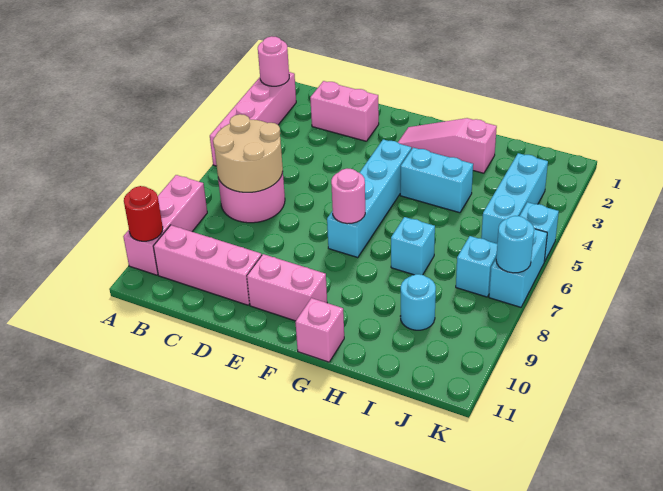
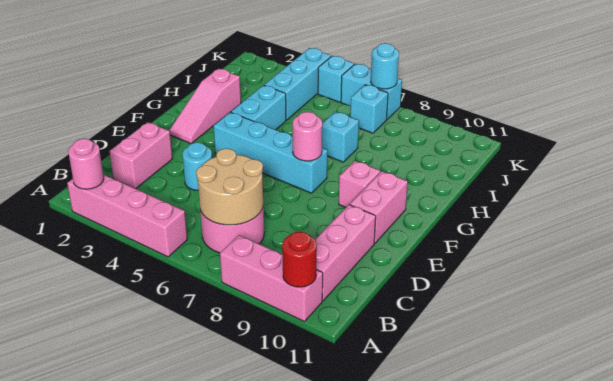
pink 1x1 brick [295,298,344,362] -> pink 1x1 brick moved to [339,161,380,207]
cyan 1x1 round brick [400,274,436,330] -> cyan 1x1 round brick moved to [182,142,212,190]
cyan 1x3 brick [481,153,548,244] -> cyan 1x3 brick turned to [265,48,331,120]

